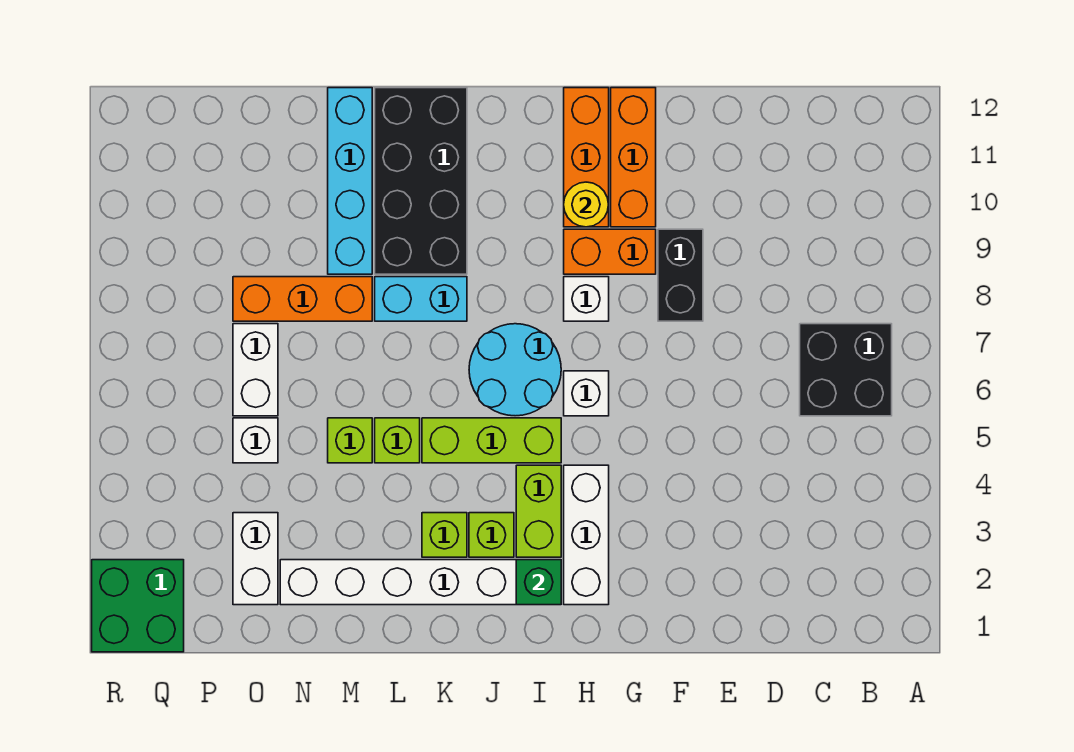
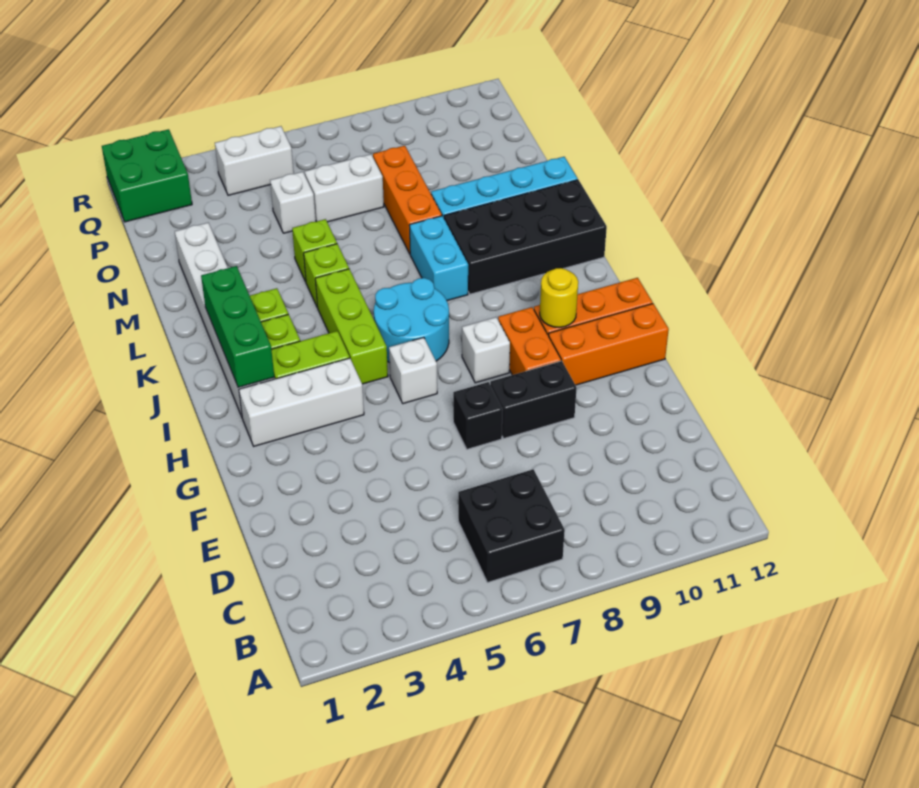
none -> black 1x1 brick [453,382,503,449]
green 1x1 brick [516,560,561,605] -> green 1x3 brick [201,266,274,388]
white 1x2 brick [233,513,278,605] -> white 1x2 brick moved to [215,126,294,195]

